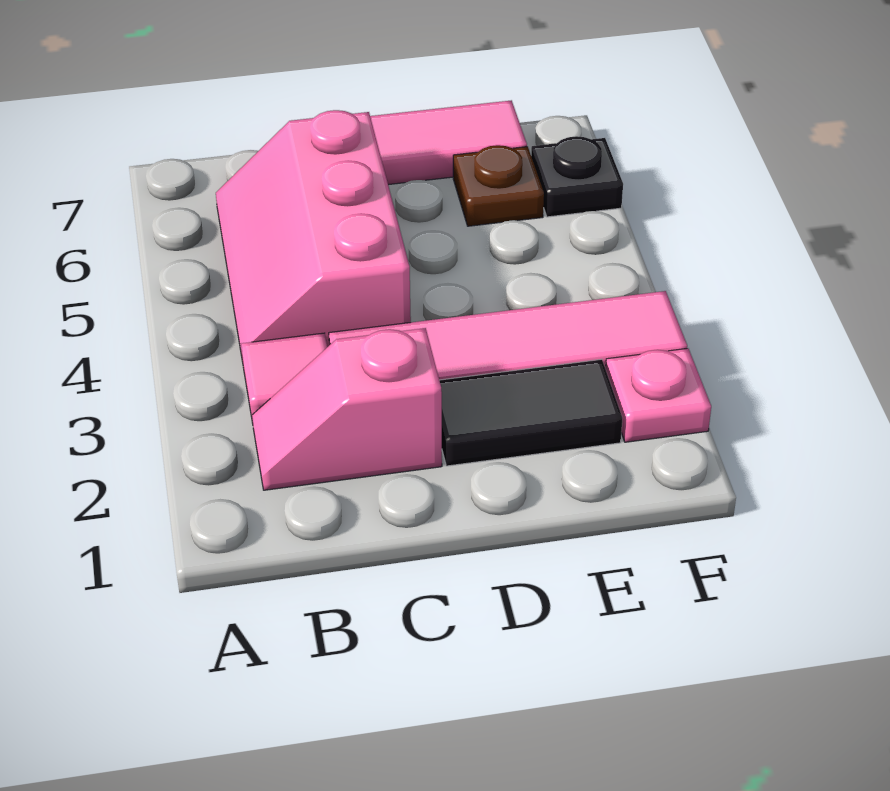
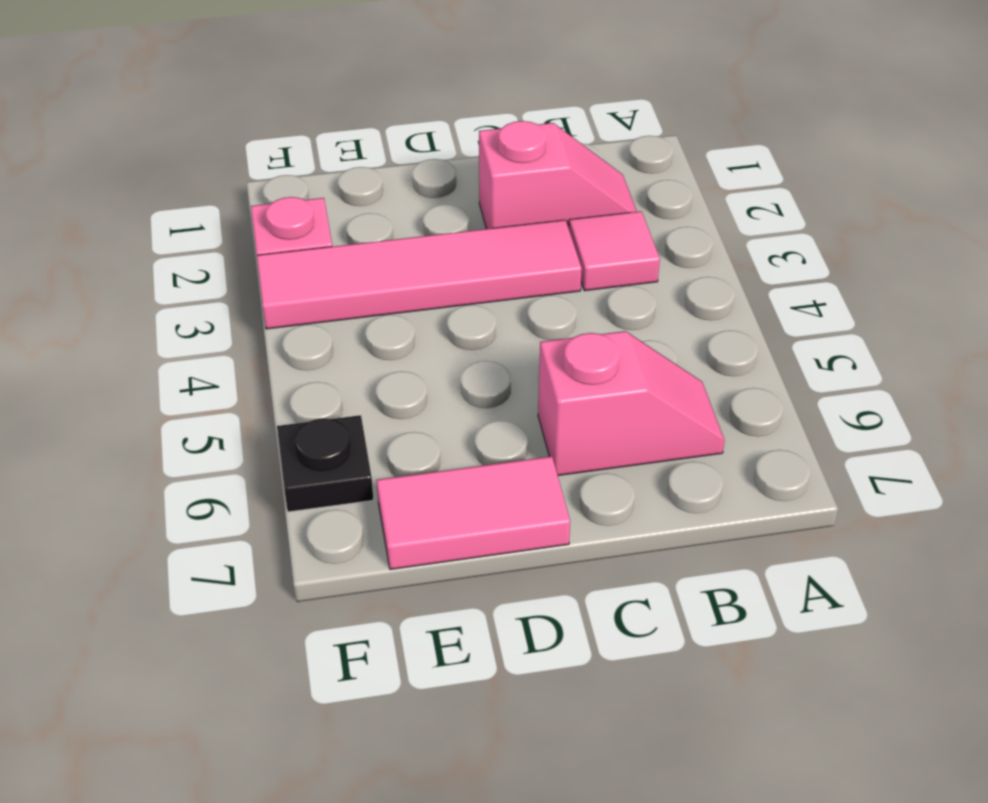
pink 2x3 slope [216,110,411,362] -> pink 1x2 slope [538,331,725,475]
black 1x2 tile [440,359,623,466] -> none
brown 1x1 plate [453,145,544,226] -> none

